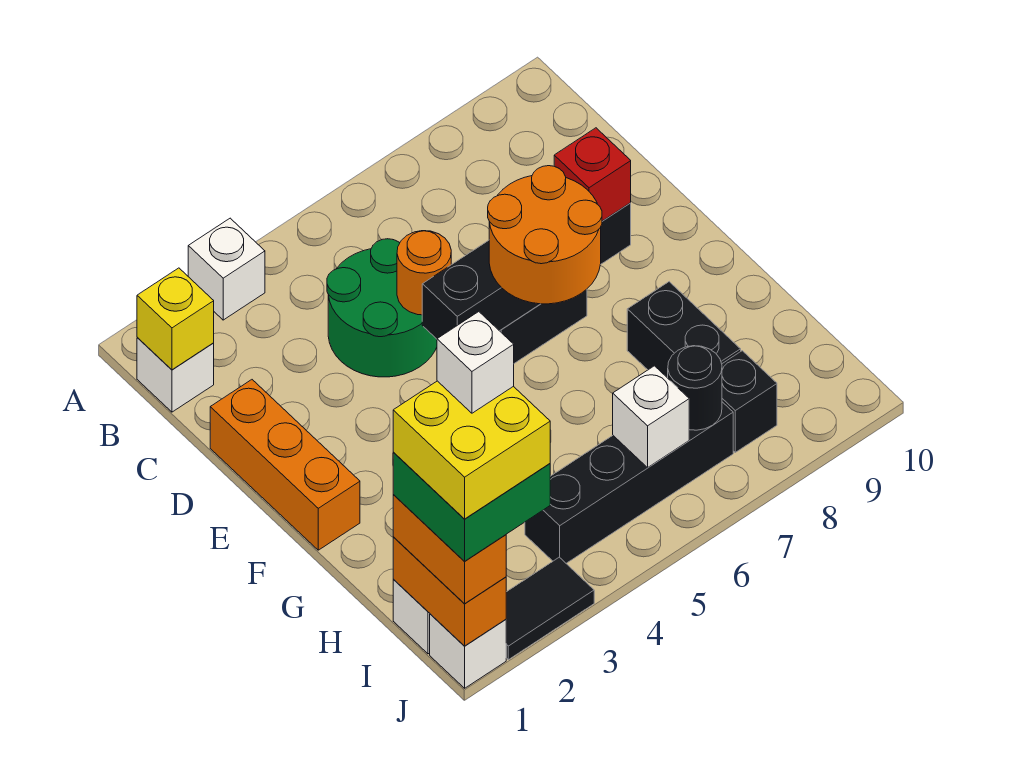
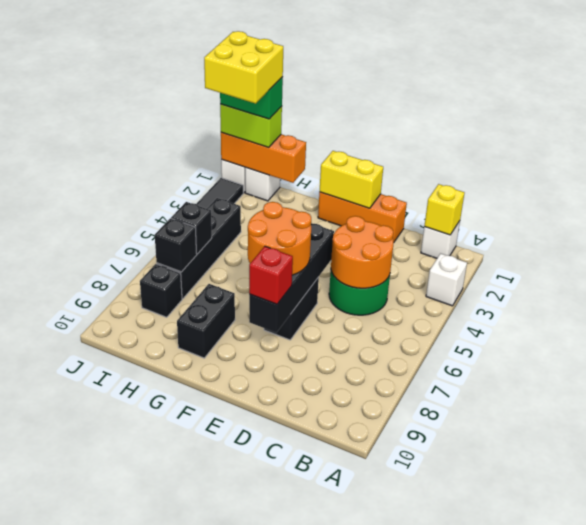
orange 1x1 round brick [397,231,451,315] -> orange 2x2 round brick [331,216,394,288]
none -> yellow 1x2 brick [320,151,383,208]
black 1x2 brick [627,282,741,378] -> black 1x2 brick turned to [177,284,235,358]
orange 1x2 brick [393,537,506,646] -> orange 1x3 brick [221,132,306,183]
orange 1x2 brick [393,494,506,604] -> lime 1x2 brick [220,104,282,148]
green 2x2 brick [393,452,550,561] -> green 1x2 brick [220,77,283,119]
white 1x1 brick [437,312,514,413] -> none
white 1x1 brick [613,366,689,468] -> black 1x1 brick [171,202,212,254]
black 1x1 round brick [668,346,722,430] -> black 1x1 brick [155,218,197,272]

